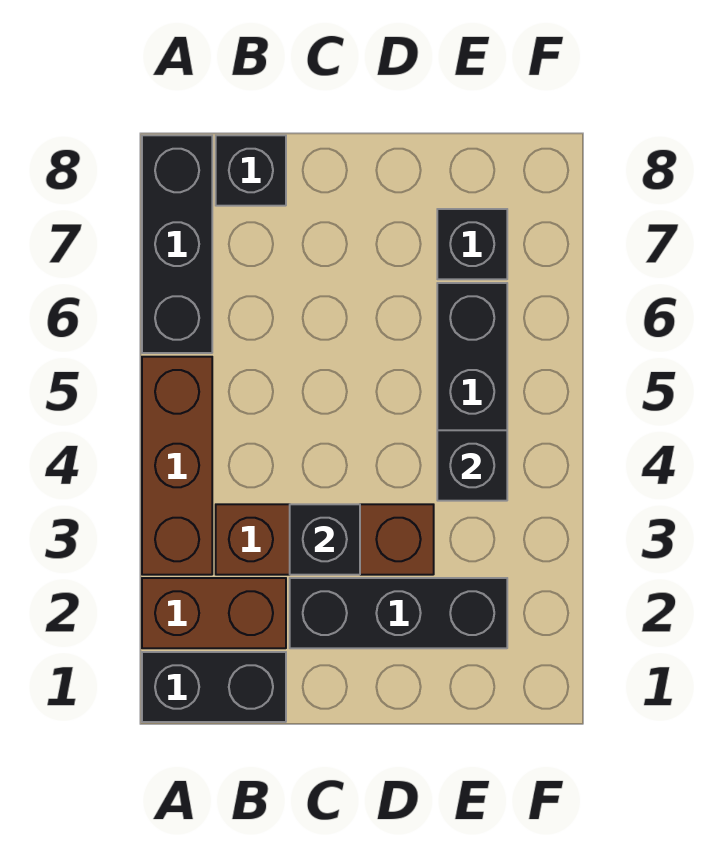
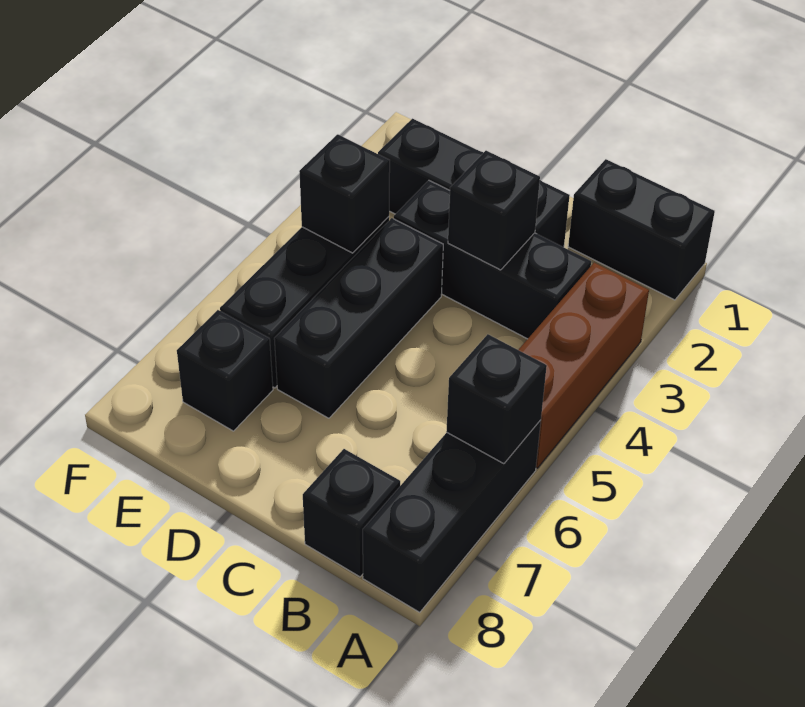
brown 1x2 brick [142,578,286,648] -> none
none -> black 1x1 brick [446,334,547,464]
brown 1x3 brick [216,504,434,575] -> black 1x3 brick [394,180,591,339]
none -> black 1x3 brick [274,218,443,418]

